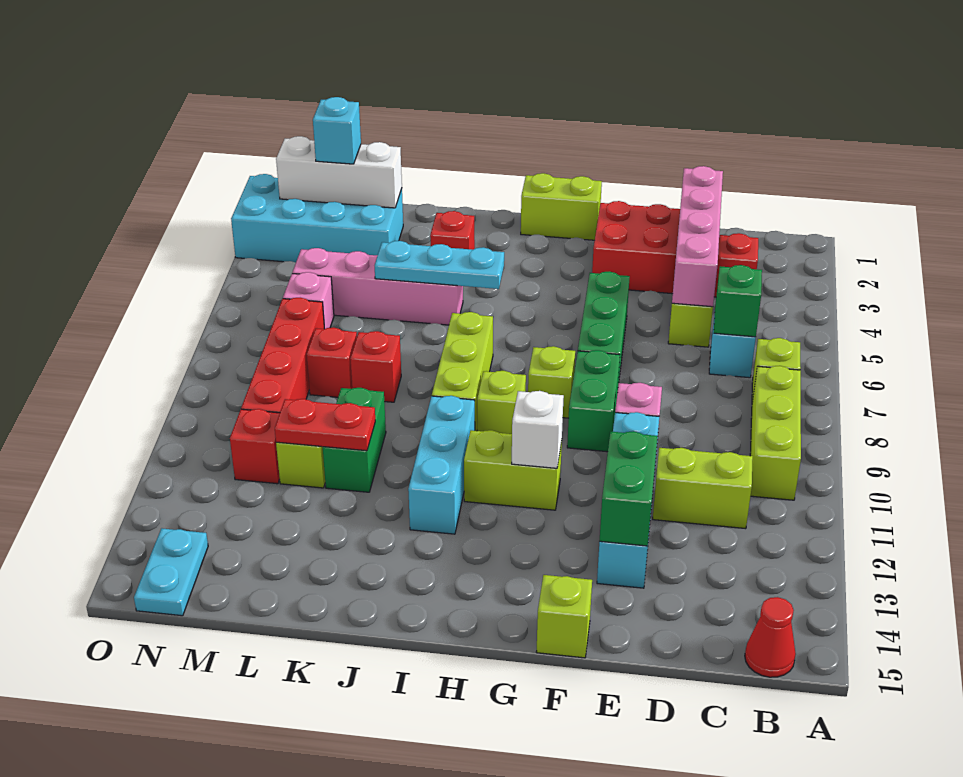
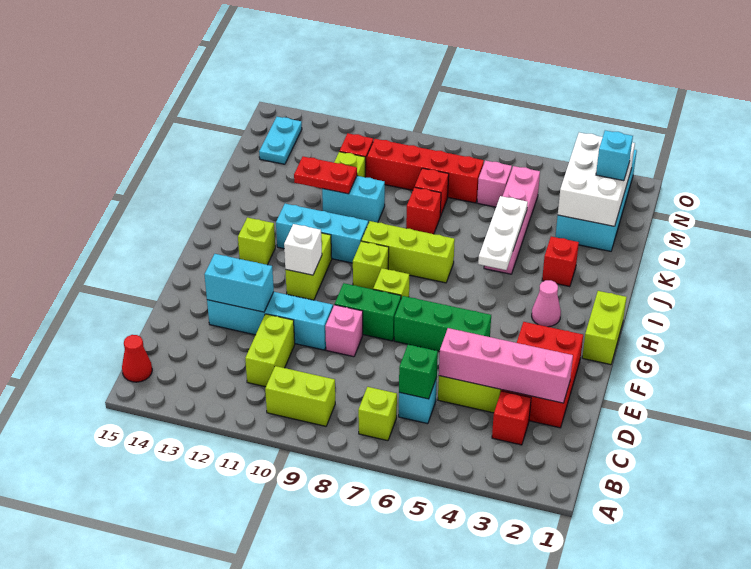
lime 1x3 brick [750,366,801,500] -> lime 1x2 brick [265,366,335,426]
green 1x2 brick [600,431,658,546] -> cyan 1x2 brick [204,254,274,312]
lime 1x1 brick [537,575,592,658] -> lime 1x1 brick moved to [238,217,275,265]
none -> pink 1x1 cone [532,280,561,327]
cyan 1x3 plate [375,241,504,289] -> white 1x3 plate [478,196,528,270]
green 1x2 brick [323,388,386,492] -> cyan 1x2 brick [322,176,385,223]
red 1x2 plate [275,399,375,451] -> red 1x2 plate turned to [294,157,357,194]
white 1x3 brick [276,136,402,208] -> white 2x3 brick [558,133,635,226]
cyan 1x2 plate [134,528,208,616] -> cyan 1x2 plate turned to [259,117,302,164]

